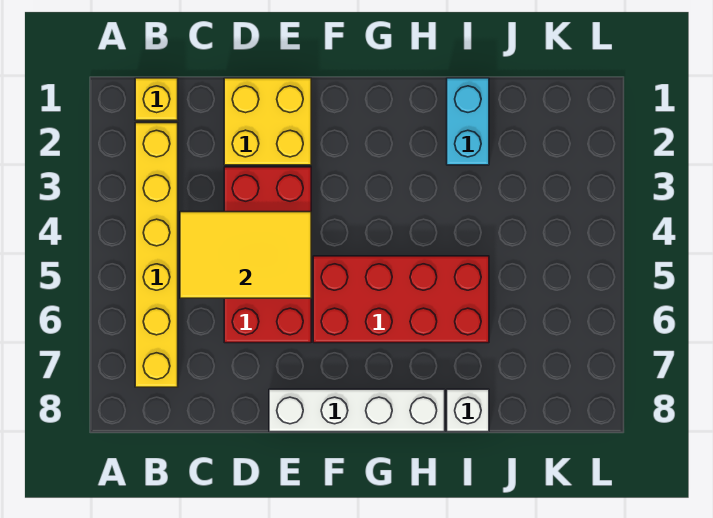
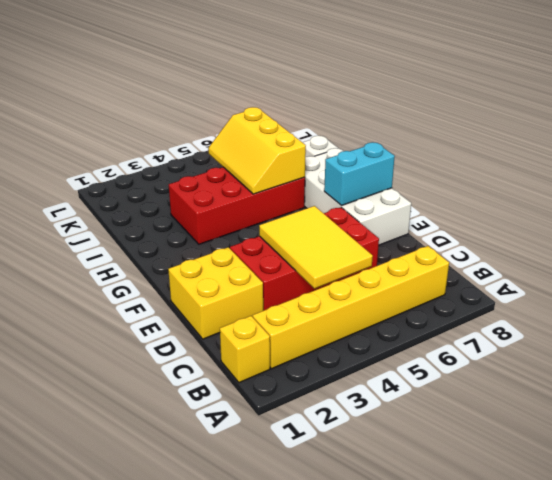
white 1x4 brick [269,389,445,432] -> white 2x4 brick [304,148,411,245]
red 2x4 brick [313,256,489,343] -> red 2x4 brick turned to [169,167,305,244]
none -> yellow 2x3 slope [208,107,306,194]
cyan 1x2 brick [447,78,489,165] -> cyan 1x2 brick moved to [324,142,395,206]

